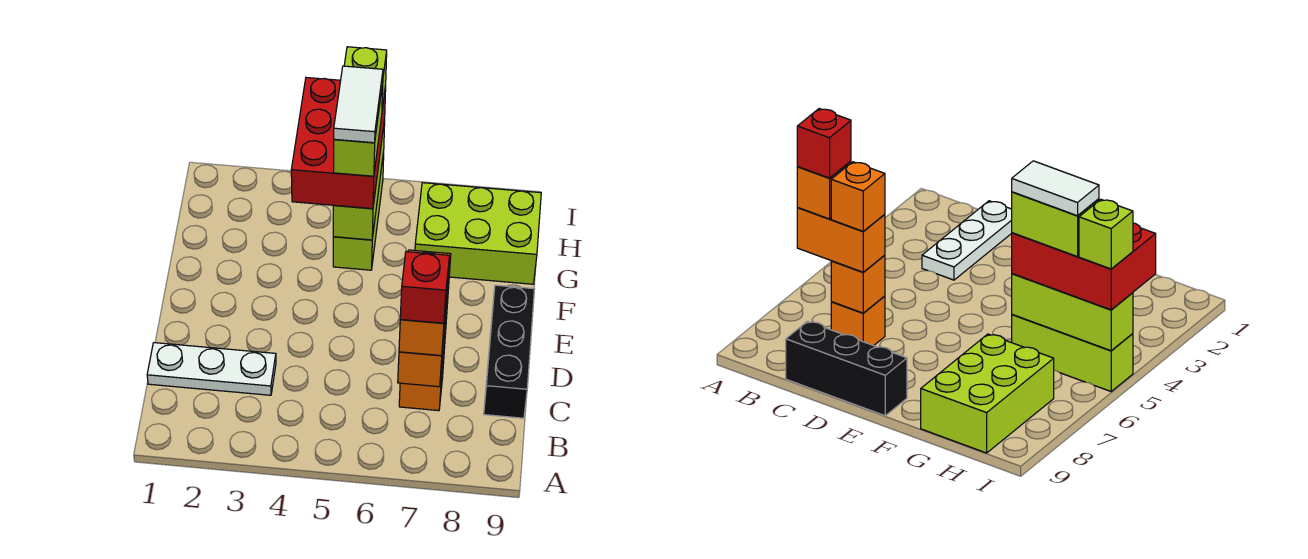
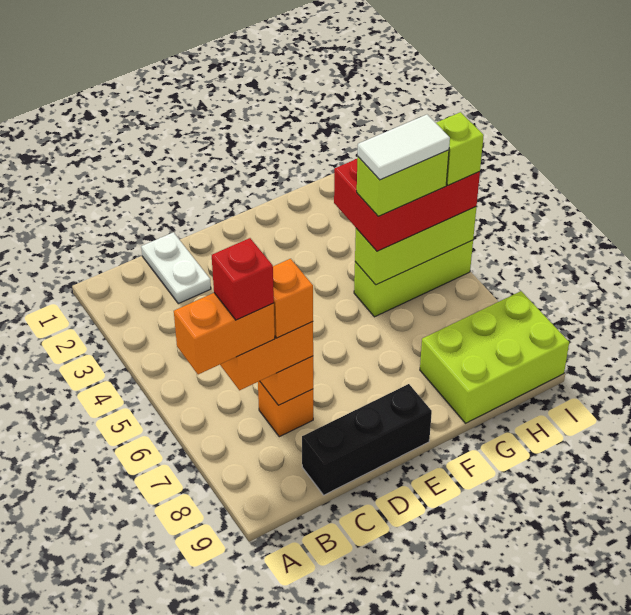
orange 1x1 brick [399,298,447,356] -> orange 1x2 brick [174,293,275,374]
white 1x3 plate [147,343,276,395] -> white 1x2 plate [141,232,211,304]
lime 2x3 brick [415,183,541,284] -> lime 2x3 brick turned to [420,291,569,423]

